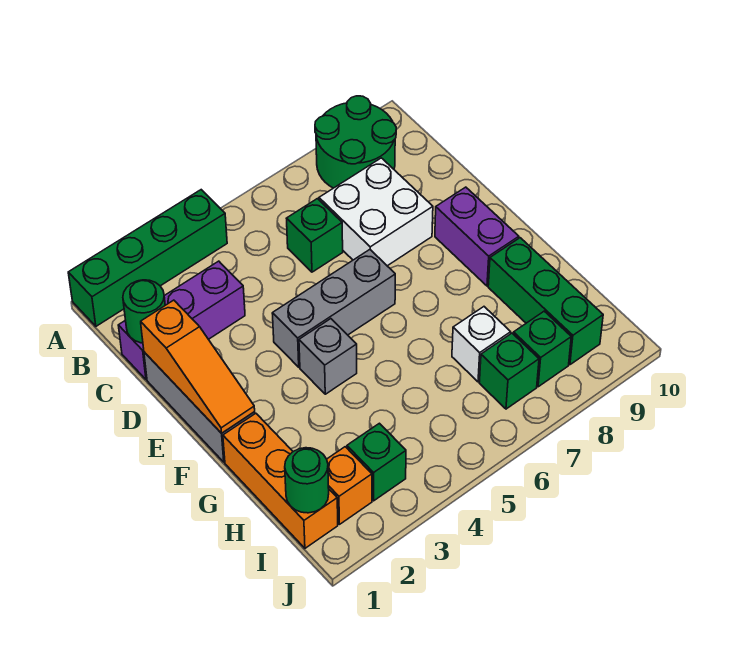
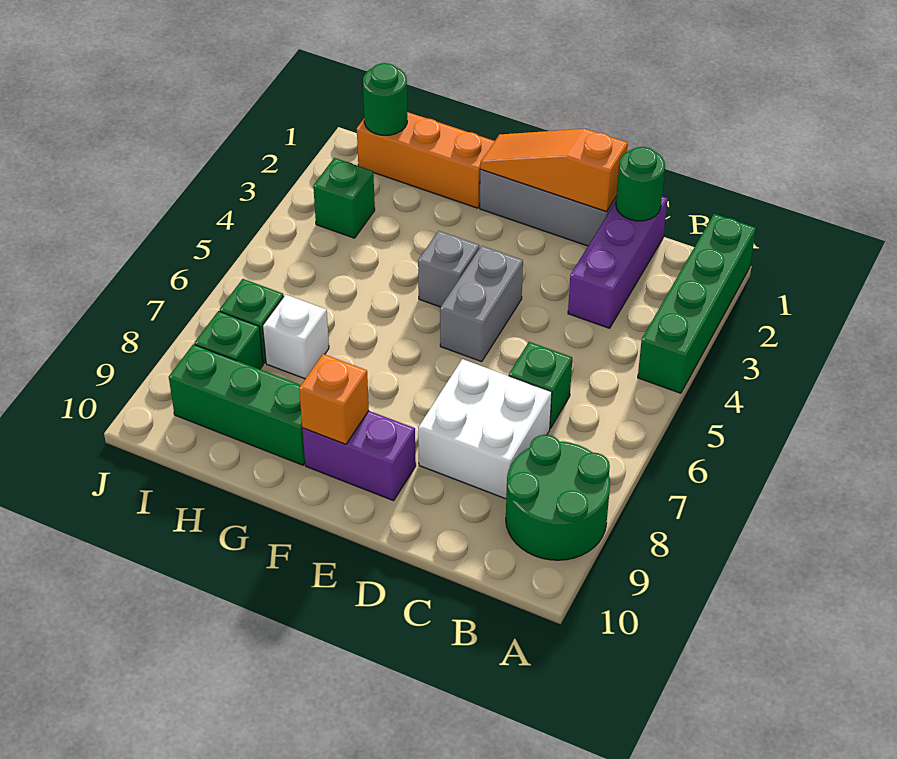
grey 1x3 brick [272,250,395,367] -> grey 1x2 brick [440,246,523,362]
orange 1x1 brick [327,447,372,524] -> orange 1x1 brick moved to [299,354,369,444]

